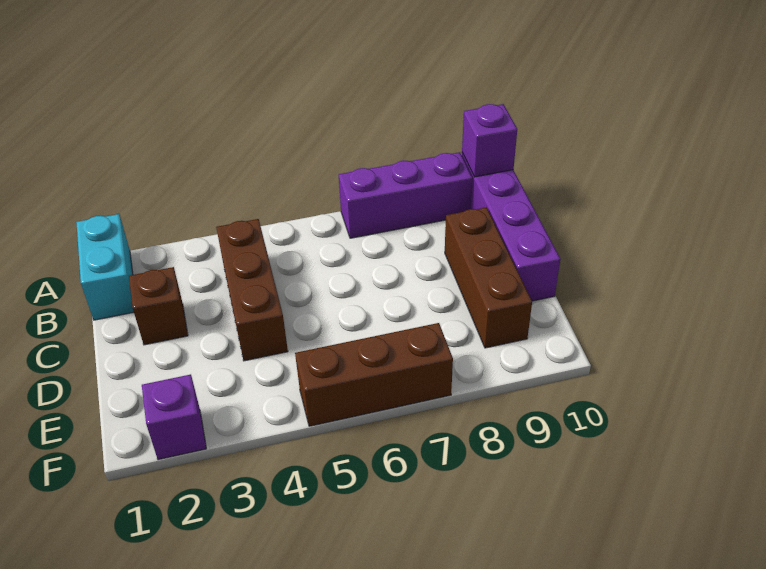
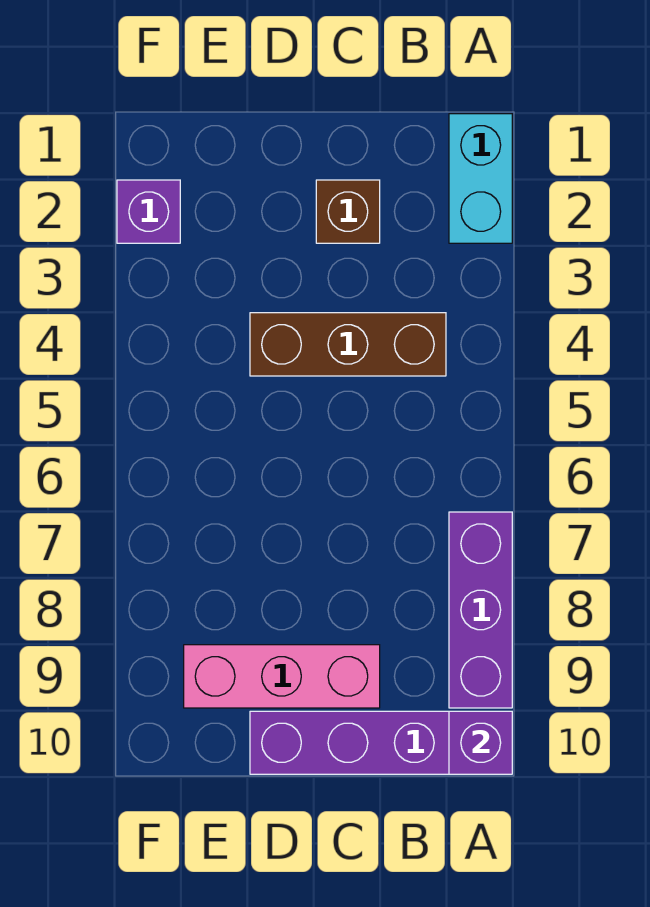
cyan 1x2 brick [76,214,134,320] -> cyan 1x2 brick turned to [449,114,512,243]
brown 1x3 brick [445,207,532,348] -> pink 1x3 brick [184,645,380,708]
brown 1x3 brick [295,323,453,426] -> none

